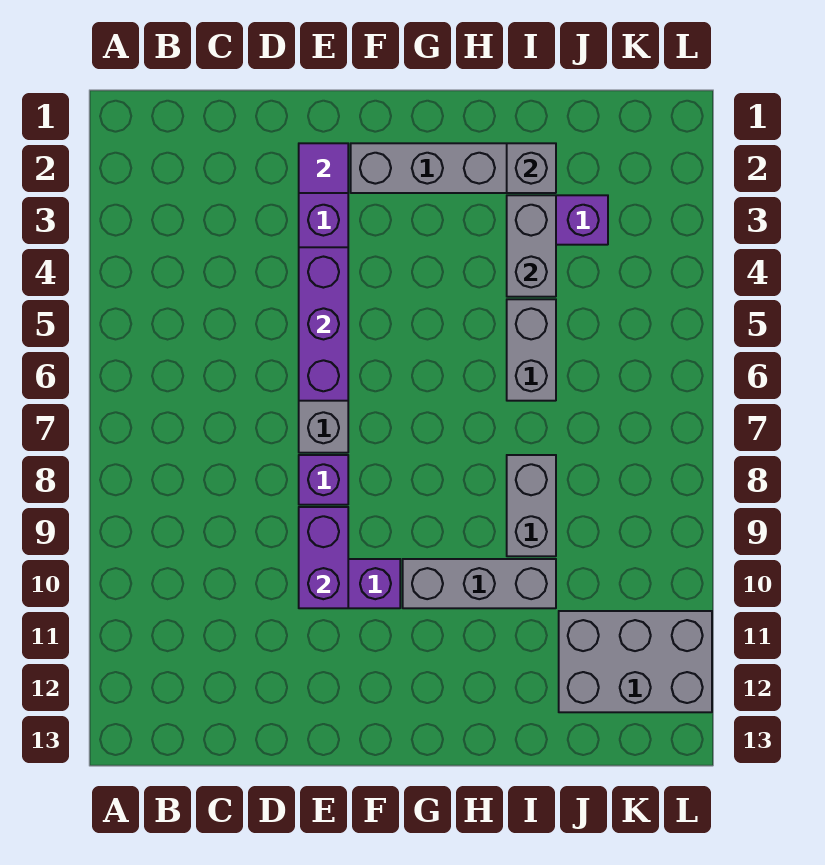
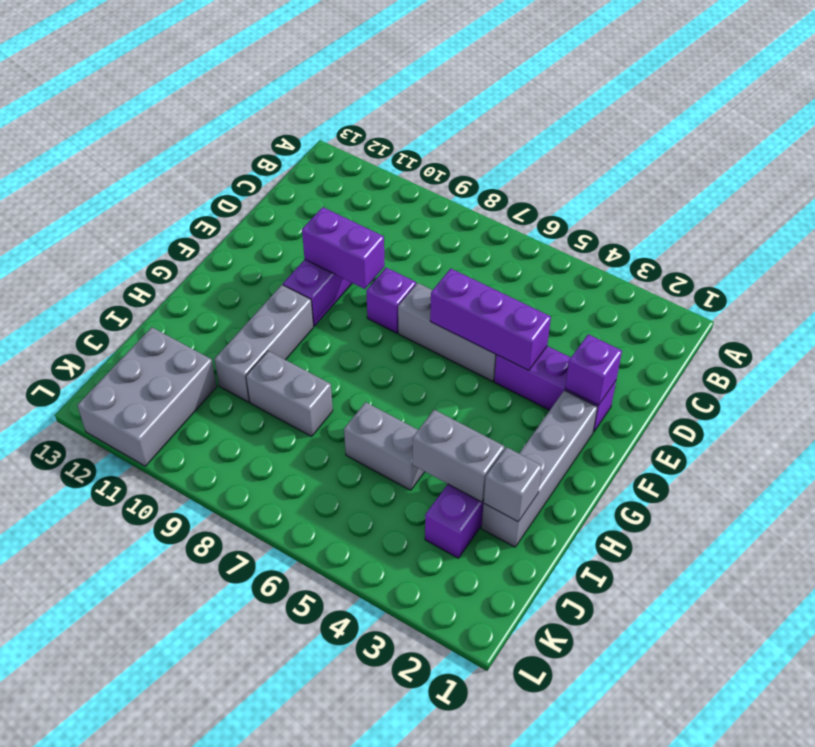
purple 1x1 tile [299,143,348,193] -> purple 1x1 brick [565,334,622,405]

